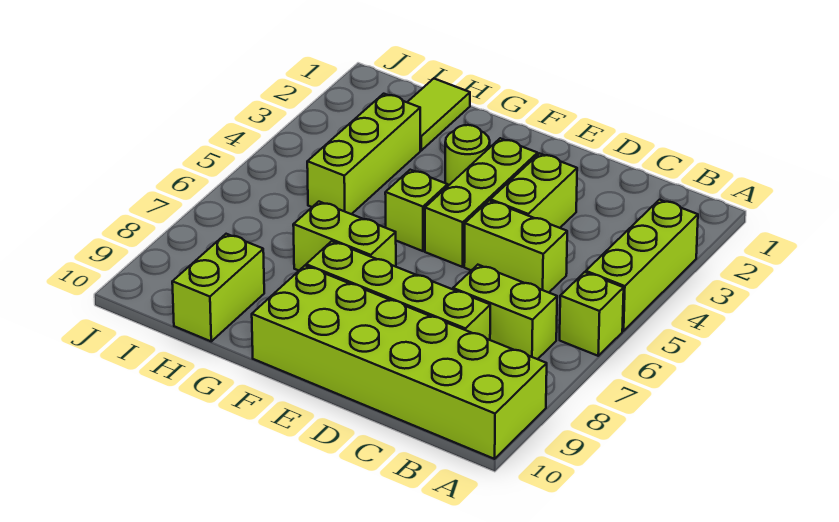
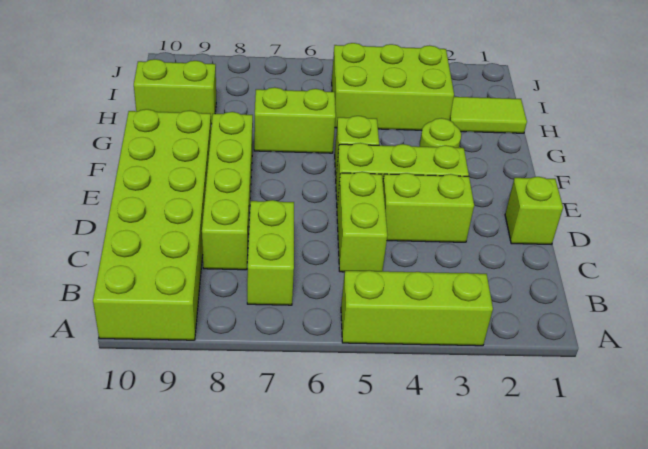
lime 1x1 brick [560,272,624,356] -> lime 1x1 brick moved to [505,177,563,245]
lime 1x2 brick [293,202,396,270] -> lime 1x2 brick turned to [254,87,336,153]
lime 1x3 brick [307,94,420,214] -> lime 2x3 brick [332,43,454,130]

